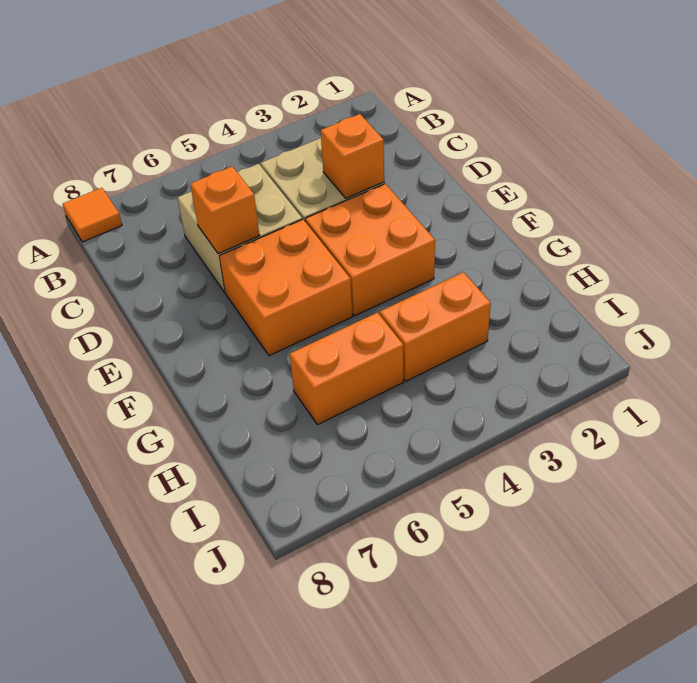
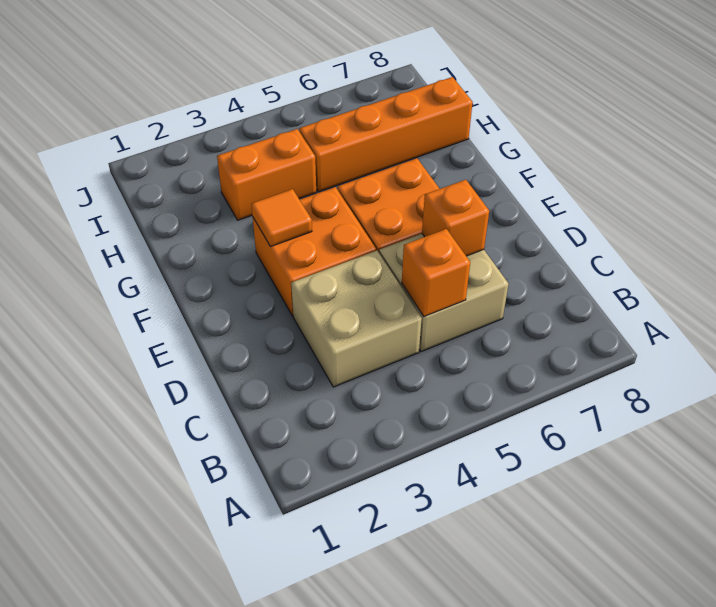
orange 1x1 tile [63,188,122,242] -> orange 1x1 tile moved to [251,189,312,247]
orange 1x1 brick [321,114,384,198] -> orange 1x1 brick moved to [402,229,470,317]
orange 1x2 brick [290,313,403,425] -> orange 1x4 brick [299,77,473,192]

